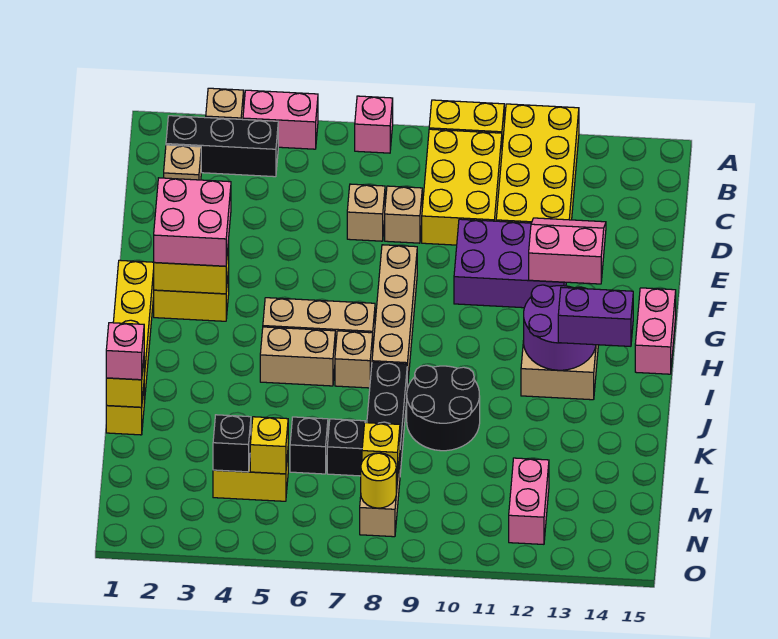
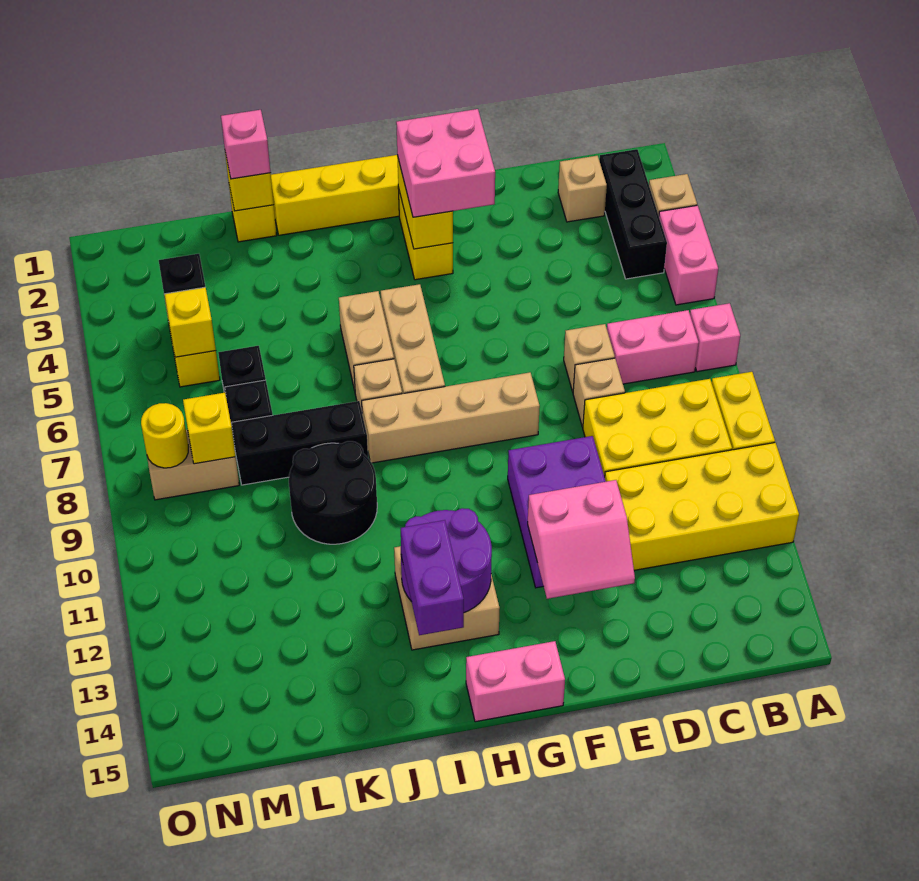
pink 2x2 slope [529,218,606,284] -> pink 2x2 slope turned to [528,480,635,599]
pink 1x2 brick [509,458,549,544] -> pink 1x2 brick moved to [607,310,699,384]

